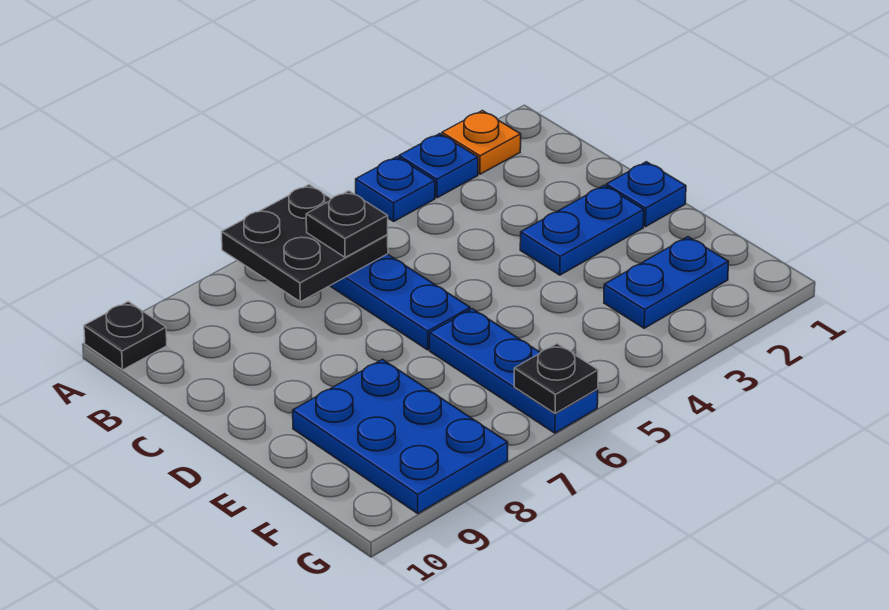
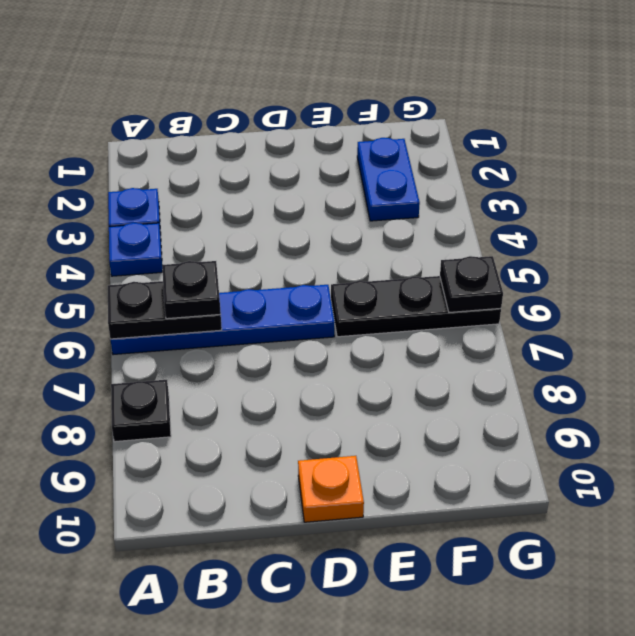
orange 1x1 plate [442,111,521,174] -> orange 1x1 plate moved to [298,456,364,522]
black 2x2 plate [222,185,388,302] -> black 1x2 plate [108,281,222,339]
black 1x1 plate [84,302,167,370] -> black 1x1 plate moved to [111,380,171,442]
blue 1x1 plate [606,162,686,227] -> none
blue 1x2 plate [520,185,644,275] -> none
blue 1x3 plate [430,309,598,433] -> black 1x3 plate [331,276,501,337]
blue 2x3 plate [293,359,508,513] -> none

